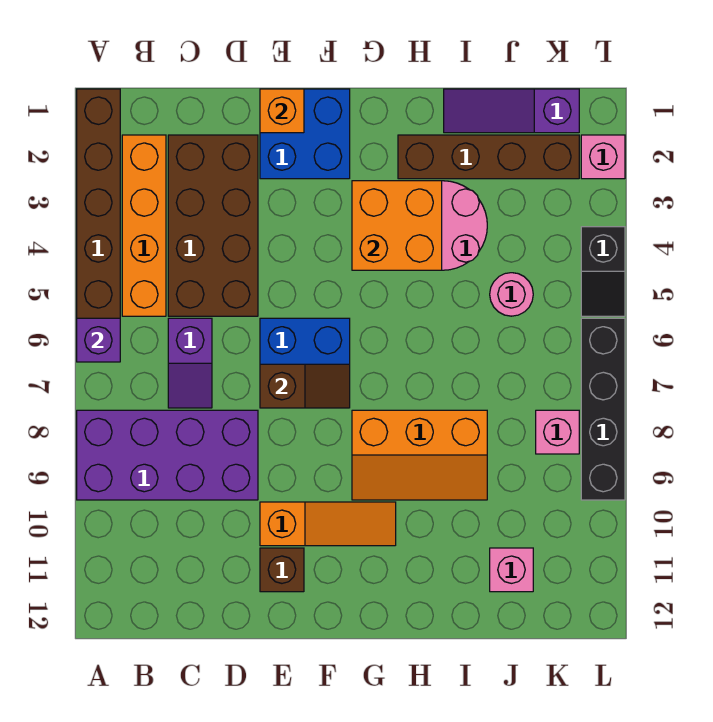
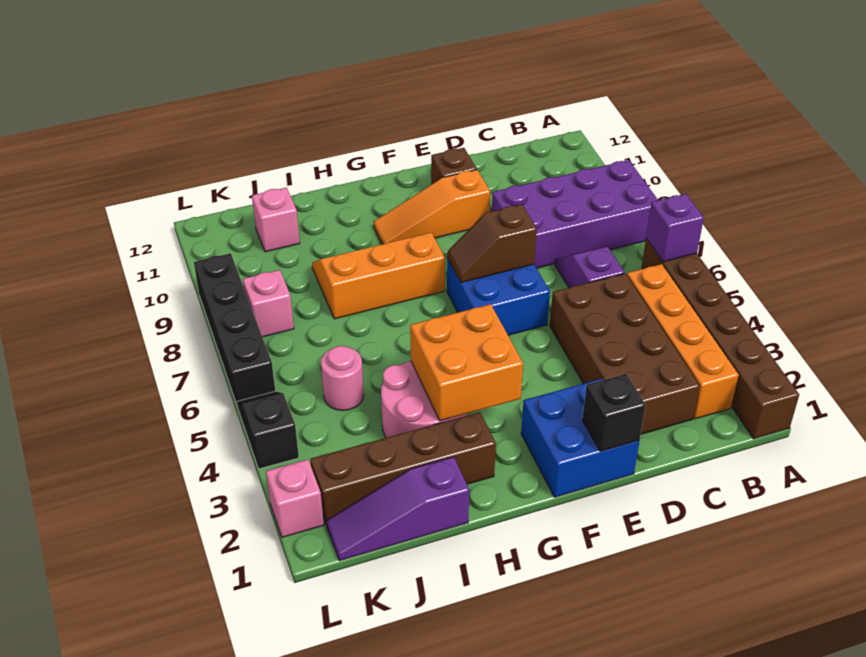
orange 1x1 brick [260,89,304,133] -> black 1x1 brick [582,374,646,452]
purple 1x3 slope [444,89,579,133] -> purple 1x3 slope turned to [326,457,469,561]

